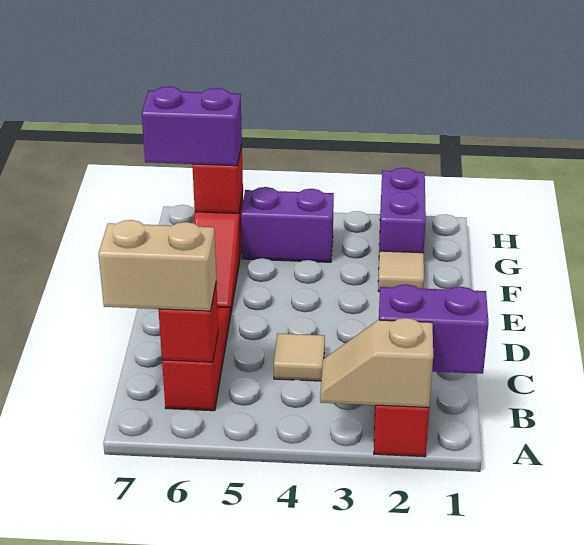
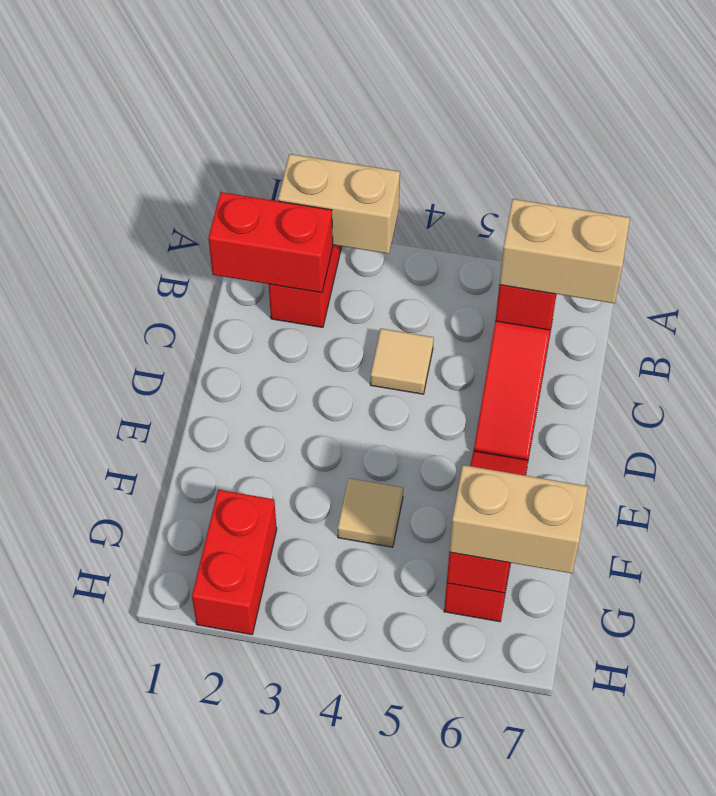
tan 1x2 slope [320,318,433,407] -> tan 1x2 brick [278,154,400,254]
purple 1x2 brick [379,284,489,374] -> red 1x2 brick [208,192,333,293]
tan 1x1 tile [378,251,424,292] -> tan 1x1 tile moved to [338,478,403,547]
purple 1x2 brick [379,168,426,253] -> red 1x2 brick [192,490,277,635]
purple 1x2 brick [241,187,334,262] -> none
purple 1x2 brick [142,87,242,166] -> tan 1x2 brick [449,465,588,573]

